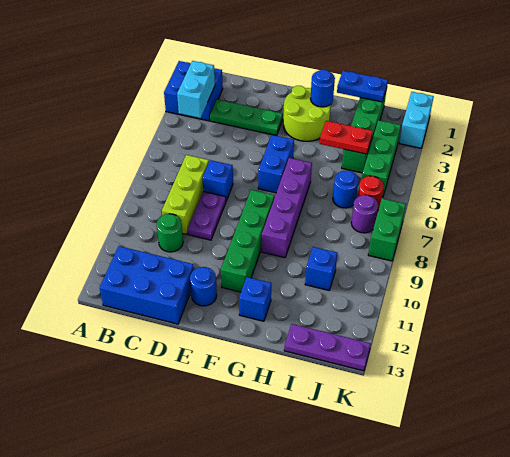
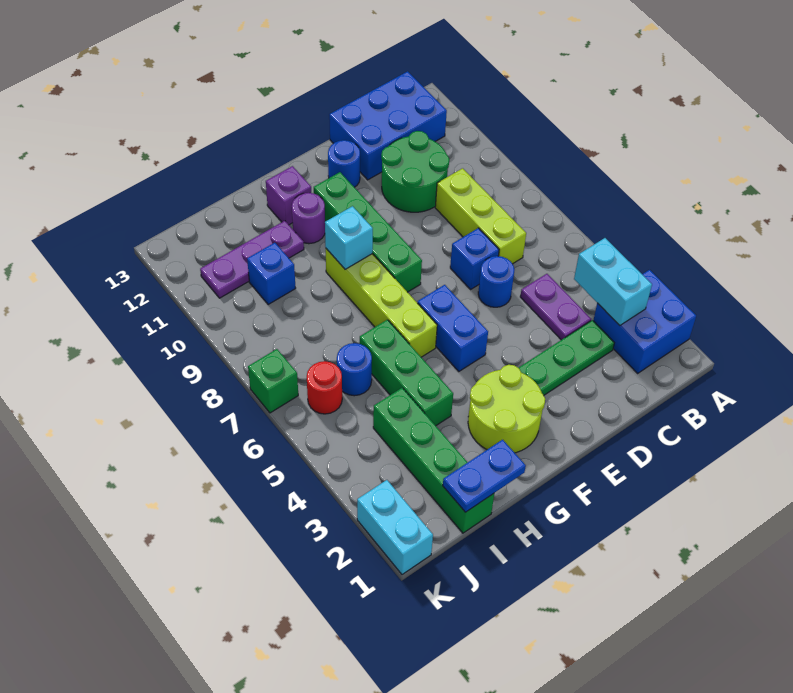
green 1x1 round brick [157,214,183,252] -> green 2x2 round brick [381,131,449,212]
purple 1x2 plate [188,192,226,240] -> purple 1x2 plate moved to [520,274,591,340]
blue 1x1 round brick [310,70,335,107] -> blue 1x1 round brick moved to [478,256,515,307]
purple 1x4 brick [262,158,312,258] -> lime 1x4 brick [326,249,437,357]
none -> cyan 1x1 brick [325,206,373,269]
blue 1x1 brick [239,277,271,321] -> purple 1x1 brick [266,166,311,225]
red 1x2 plate [320,121,373,154] -> none
purple 1x3 plate [284,324,371,371] -> purple 1x3 plate moved to [200,221,304,298]
green 1x3 brick [362,120,401,197] -> green 1x3 brick moved to [359,320,453,426]
purple 1x1 round brick [351,195,378,233] -> purple 1x1 round brick moved to [292,193,325,244]
green 1x2 brick [368,199,406,261] -> green 1x1 brick [248,349,298,413]

